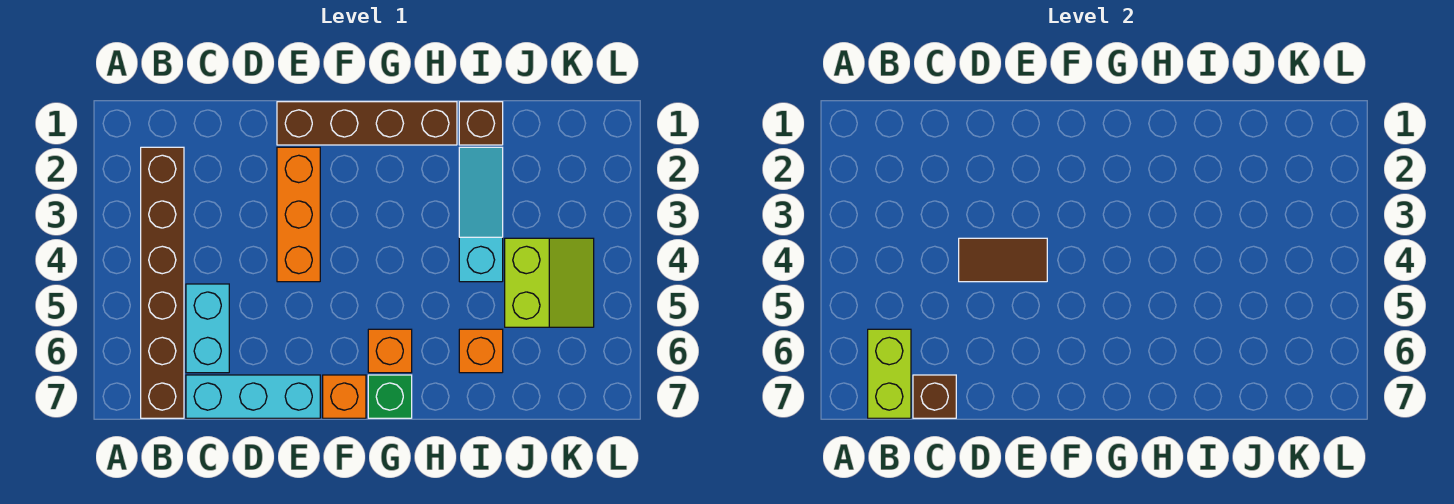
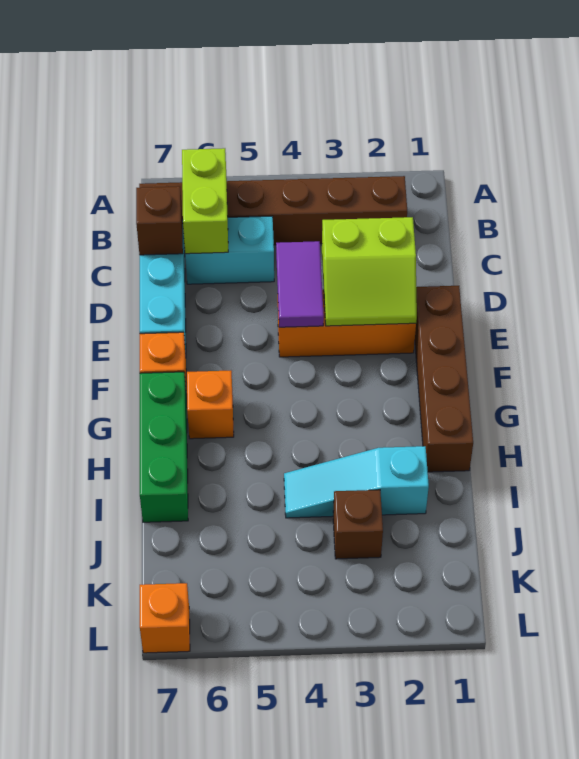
lime 1x2 brick [868,329,911,418] -> lime 1x2 brick turned to [182,148,228,254]
brown 1x2 tile [959,238,1047,282] -> purple 1x2 tile [276,241,324,327]
green 1x1 brick [368,375,412,418] -> green 1x3 brick [140,372,188,522]
brown 1x1 brick [459,102,503,145] -> brown 1x1 brick moved to [333,490,383,559]
cyan 1x3 slope [459,147,503,282] -> cyan 1x3 slope turned to [284,446,429,518]
orange 1x1 brick [459,329,503,373] -> orange 1x1 brick moved to [140,583,190,653]
lime 2x2 slope [505,238,594,327] -> lime 2x2 slope moved to [322,217,417,326]

